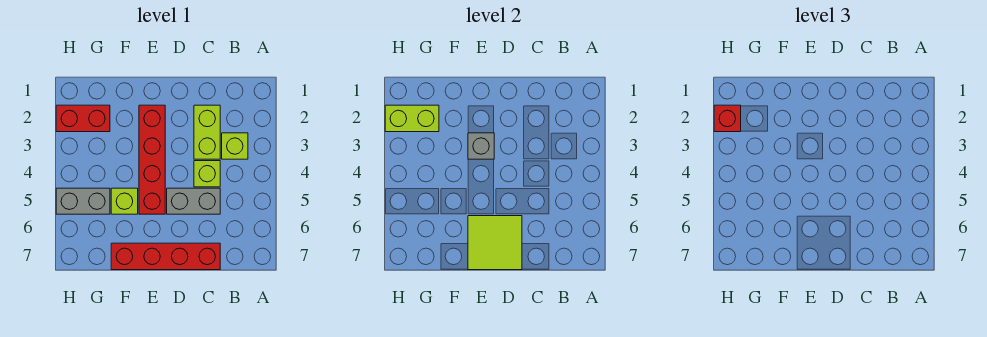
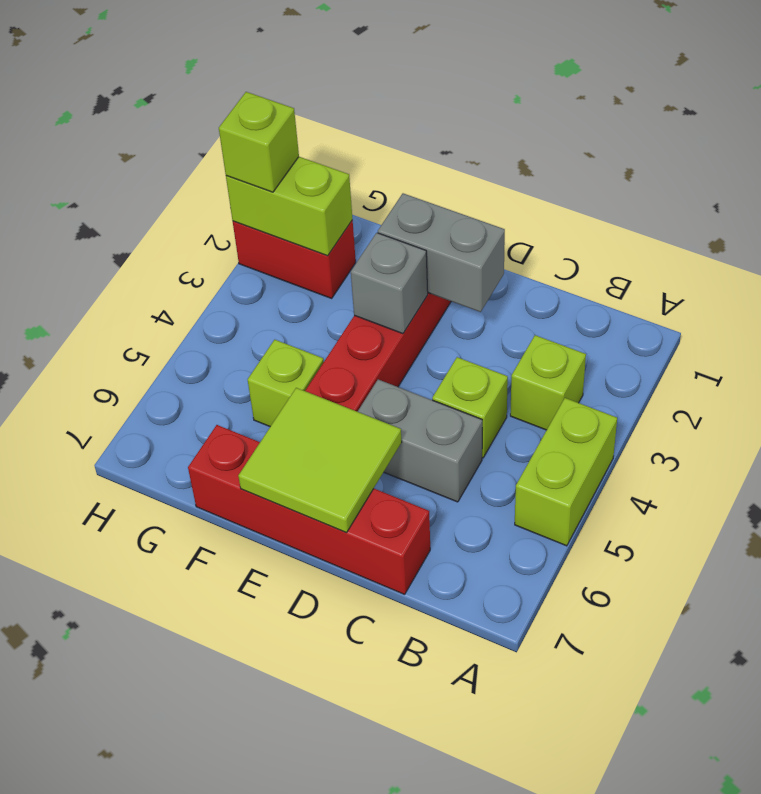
lime 1x2 brick [194,105,220,159] -> lime 1x2 brick moved to [515,398,617,546]
grey 1x2 brick [56,188,110,214] -> grey 1x2 brick moved to [378,193,505,312]
red 1x1 brick [714,105,741,132] -> lime 1x1 brick [219,92,299,192]

